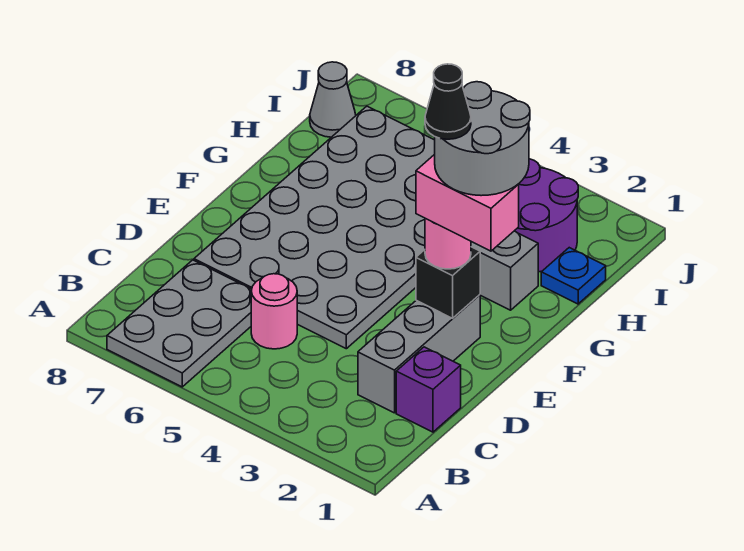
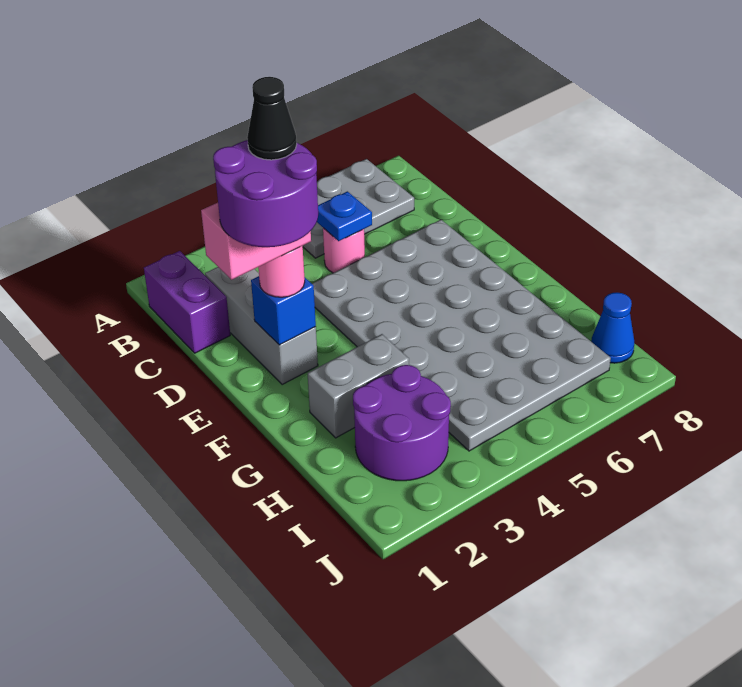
grey 2x3 plate [107,260,252,387] -> grey 2x3 plate turned to [303,159,414,258]
purple 1x1 brick [396,347,461,432] -> purple 1x2 brick [144,251,230,353]
grey 2x2 round brick [435,82,530,196] -> purple 2x2 round brick [213,140,318,247]
black 1x1 brick [416,247,480,318] -> blue 1x1 brick [251,276,316,345]
blue 1x1 plate [541,248,606,304] -> blue 1x1 plate moved to [317,191,372,241]
grey 1x1 cone [310,62,356,137] -> blue 1x1 cone [591,292,634,363]

